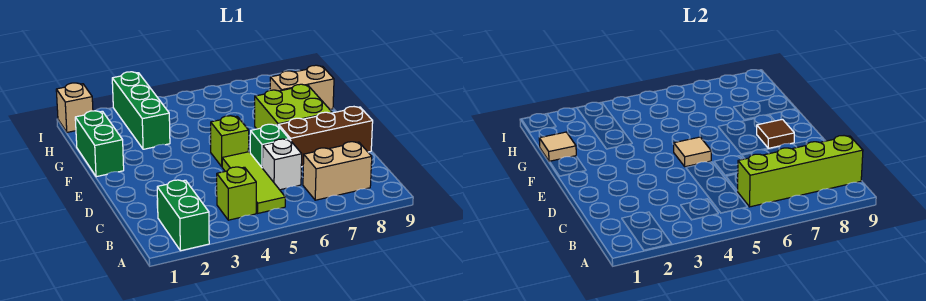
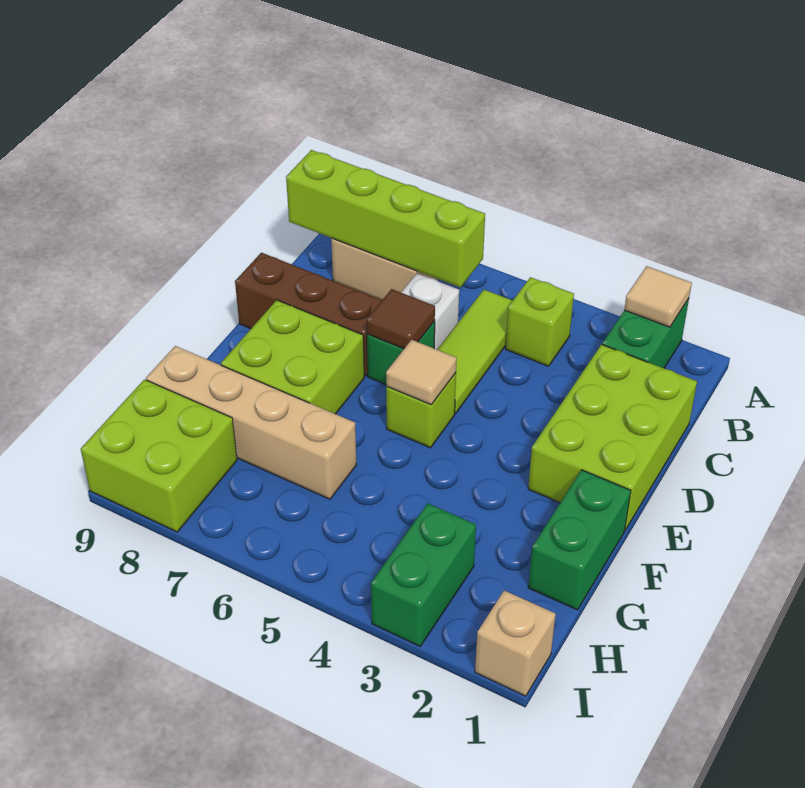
none -> lime 2x3 brick [528,345,697,530]
brown 1x1 tile [757,119,794,148] -> brown 1x1 tile moved to [367,289,435,349]
tan 1x1 tile [539,132,576,162] -> tan 1x1 tile moved to [624,266,692,327]
green 1x3 brick [112,72,170,149] -> green 1x2 brick [371,503,476,646]
tan 1x2 brick [270,65,334,109] -> tan 1x4 brick [146,346,357,499]
none -> lime 2x2 brick [81,380,237,532]

